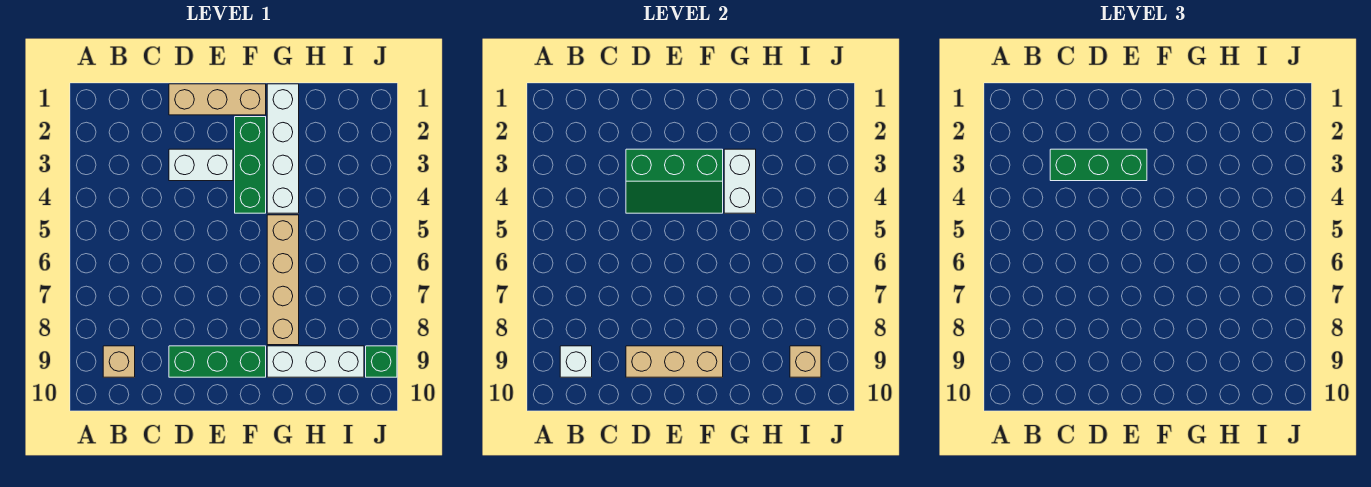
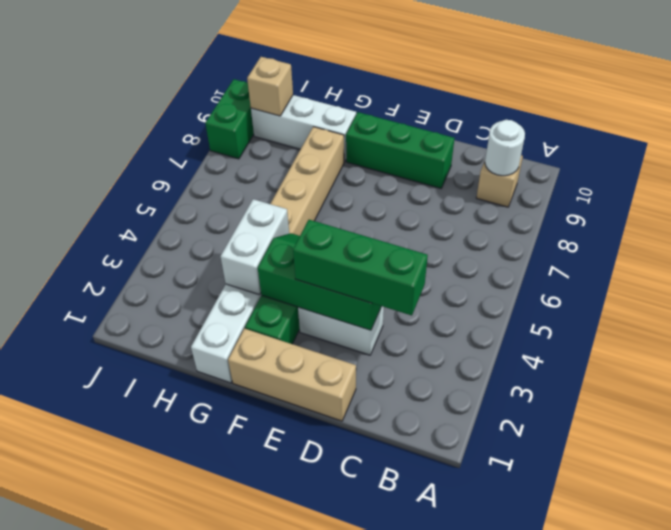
white 1x1 brick [560,346,592,377] -> white 1x1 round brick [485,120,525,176]
tan 1x3 brick [626,346,723,377] -> none
green 1x1 brick [366,346,397,377] -> green 1x2 brick [205,79,254,159]

